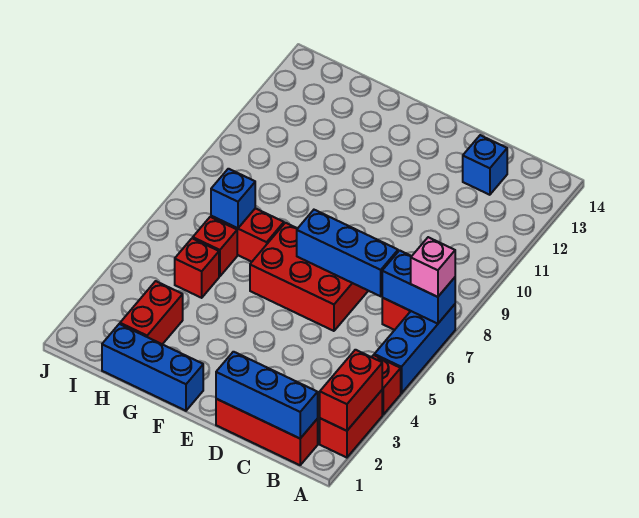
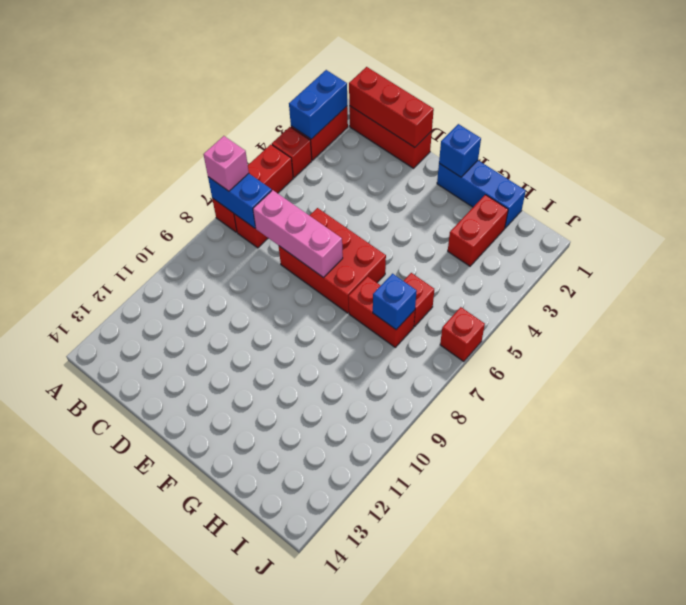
red 1x2 brick [320,350,382,431] -> blue 1x2 brick [289,70,347,139]
blue 1x3 brick [374,304,455,393] -> red 1x3 brick [212,144,293,232]
blue 1x3 brick [216,352,318,438] -> red 1x3 brick [349,67,434,147]
blue 1x3 brick [297,210,398,296] -> pink 1x3 brick [253,190,343,278]
blue 1x1 brick [463,135,507,195] -> blue 1x1 brick moved to [439,124,481,177]
red 1x1 brick [175,238,219,298] -> red 1x1 brick moved to [440,307,485,361]

